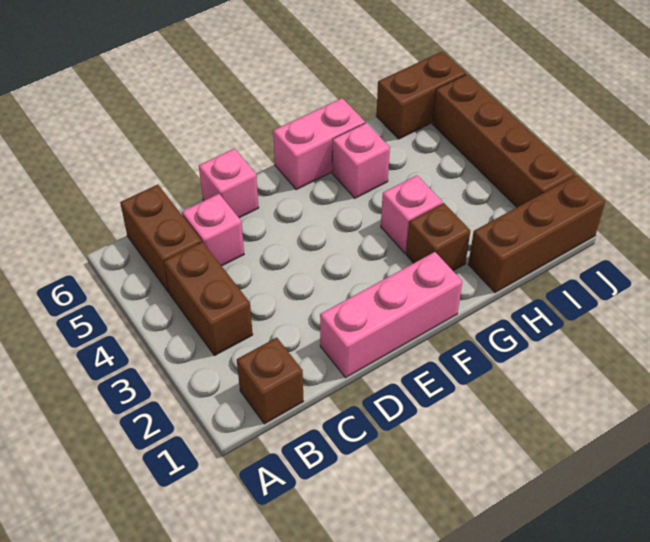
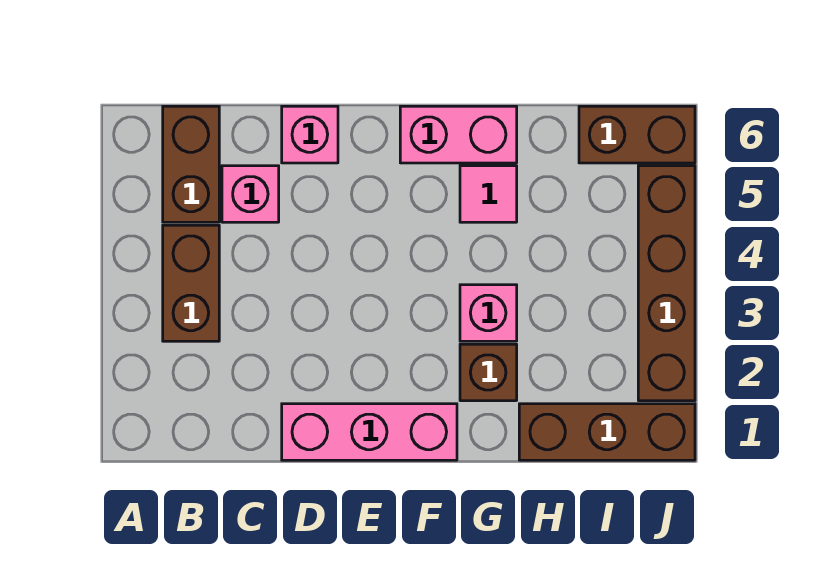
brown 1x1 brick [237,338,303,424] -> none
pink 1x1 brick [332,123,390,198] -> pink 1x1 tile [460,166,517,222]

